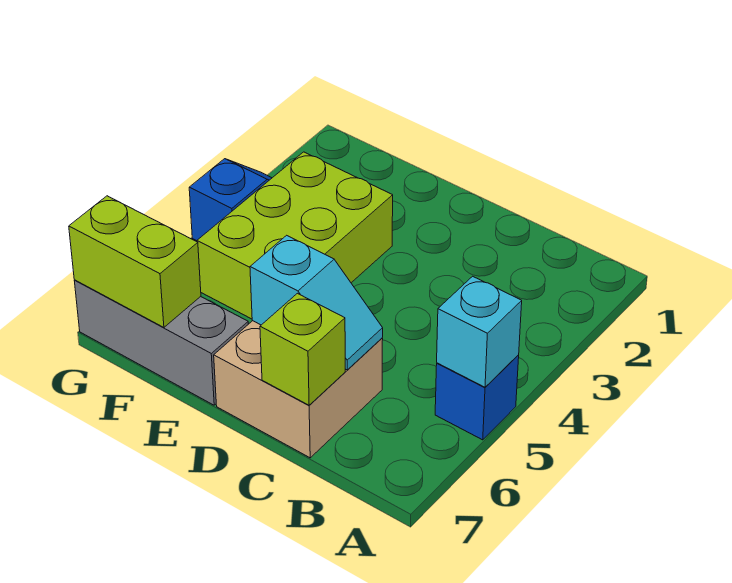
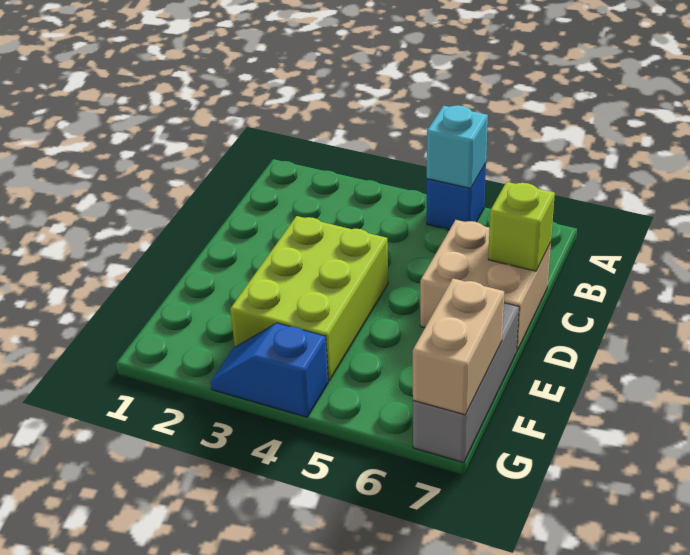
cyan 1x2 slope [250,235,383,370] -> none
lime 2x3 brick [197,152,393,319] -> lime 2x3 brick turned to [230,216,388,381]
lime 1x2 brick [69,196,201,327] -> tan 1x2 brick [413,279,504,415]

